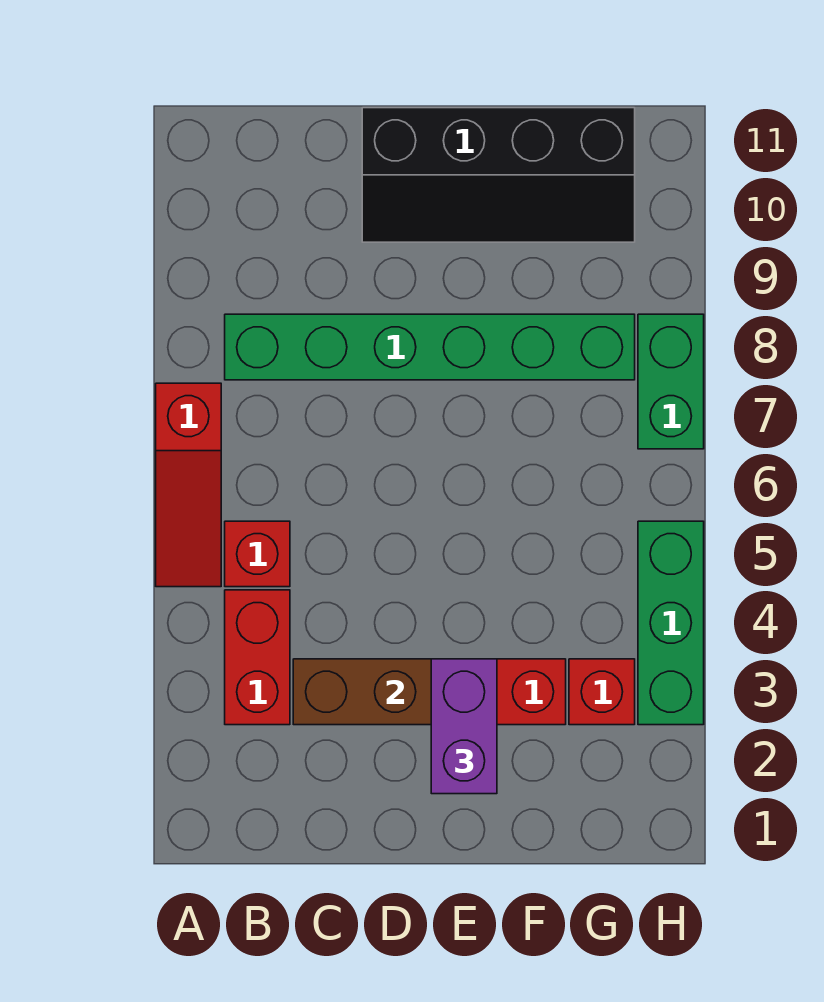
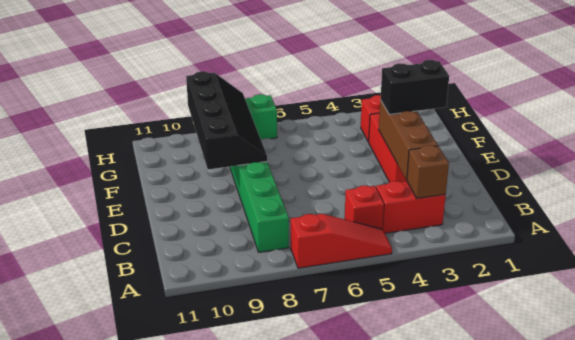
none -> brown 1x1 brick [407,145,449,198]
black 2x4 slope [362,108,635,242] -> black 2x4 slope moved to [186,71,267,169]
purple 1x2 brick [431,659,497,794] -> black 1x2 brick [380,60,449,115]
green 1x3 brick [638,521,704,725] -> none

